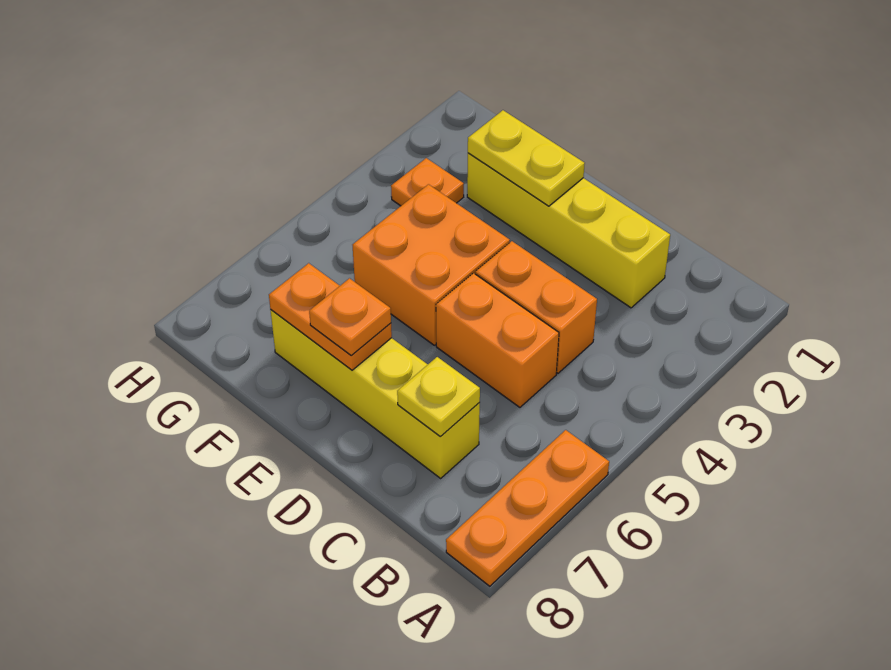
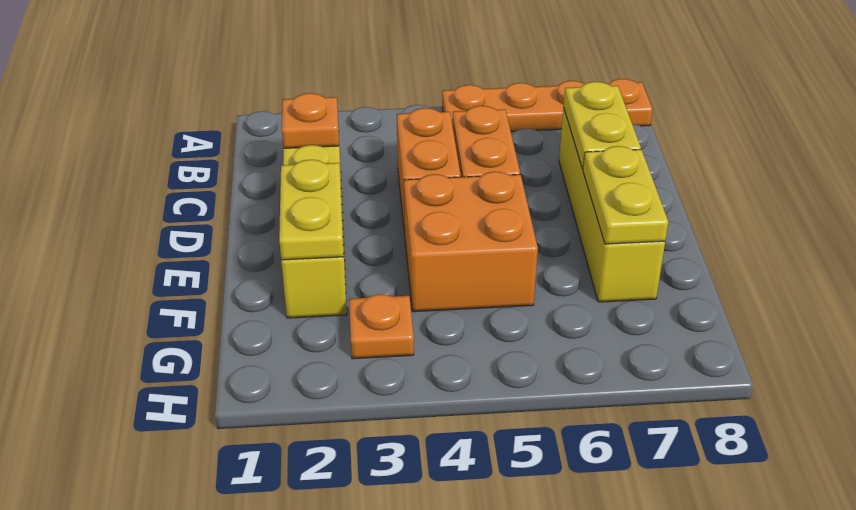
orange 1x3 plate [446,430,609,586] -> orange 1x4 plate [442,79,653,132]
yellow 1x1 plate [397,357,480,436] -> yellow 1x2 plate [564,82,641,169]
orange 1x2 plate [269,263,392,370] -> yellow 1x2 plate [583,146,668,244]
orange 1x1 plate [309,278,391,356] -> orange 1x1 plate moved to [282,93,339,148]

